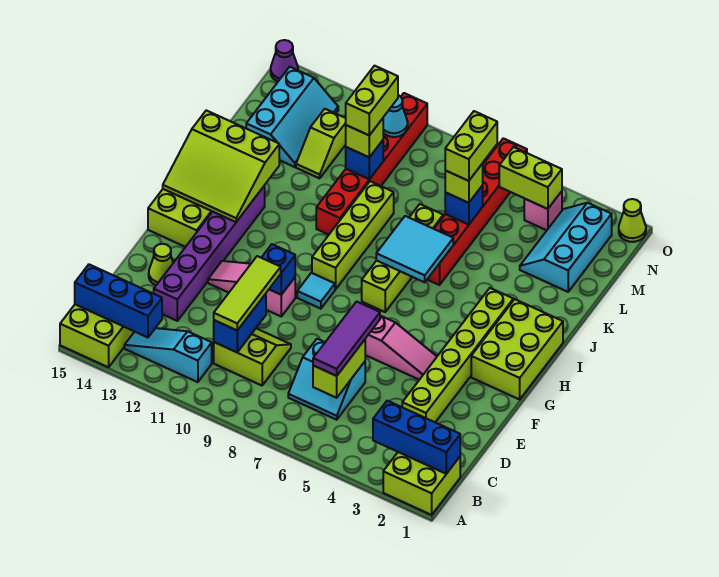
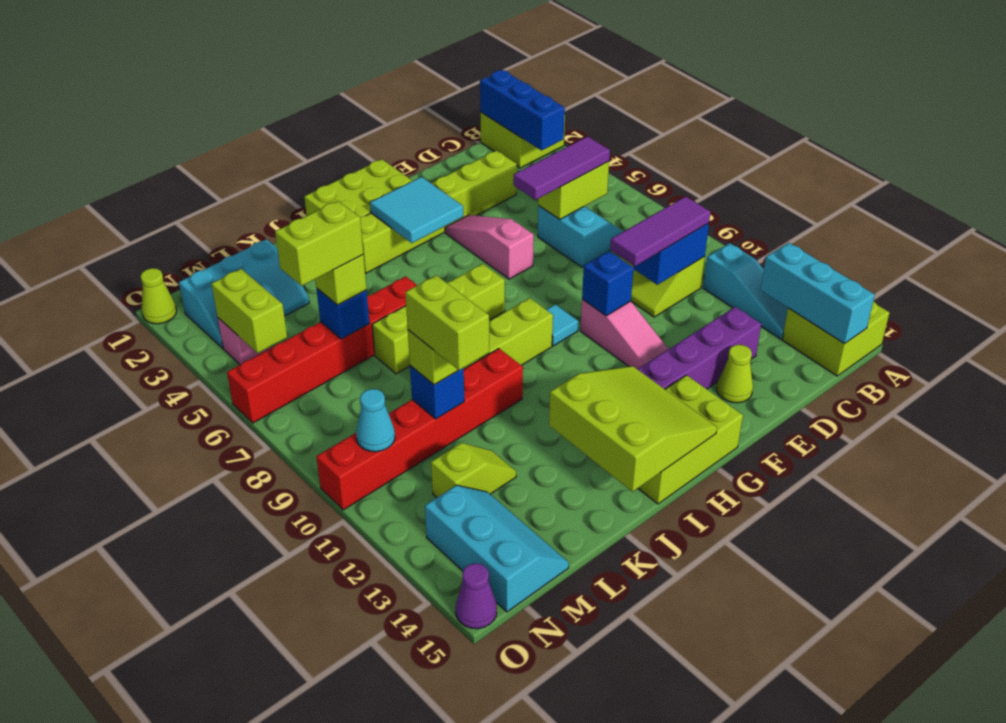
blue 1x3 brick [75,265,162,337] -> cyan 1x3 brick [761,243,875,344]
lime 1x3 tile [214,256,281,330] -> purple 1x3 tile [610,196,710,266]
cyan 2x2 tile [376,216,453,282] -> cyan 2x2 tile moved to [370,177,463,243]
lime 1x2 brick [346,66,398,135] -> lime 1x2 brick turned to [405,275,489,370]
cyan 2x3 slope [246,67,338,167] -> cyan 2x3 slope turned to [425,485,569,612]

